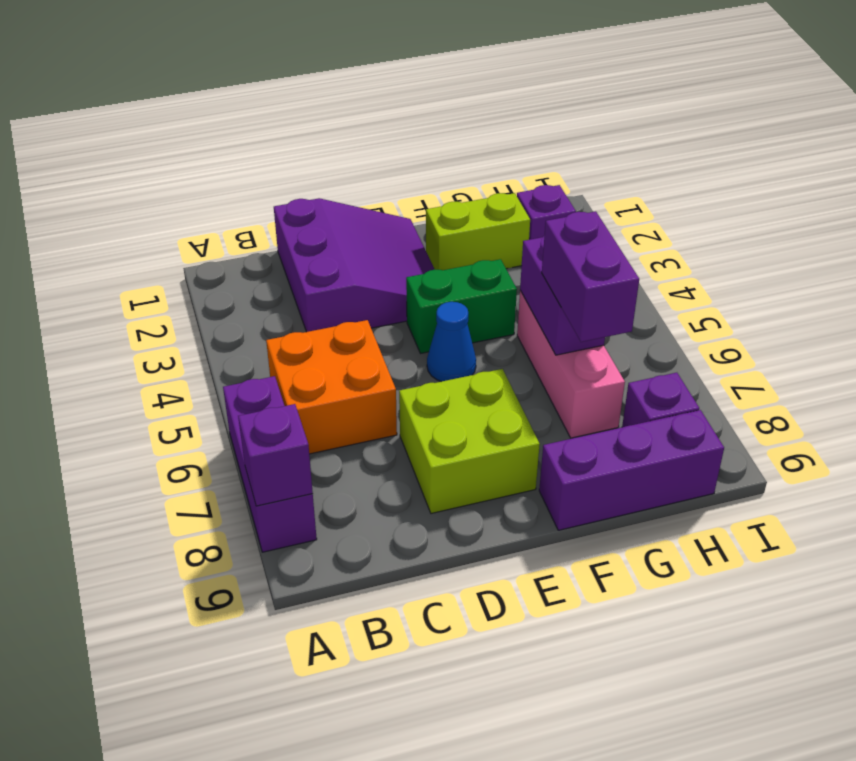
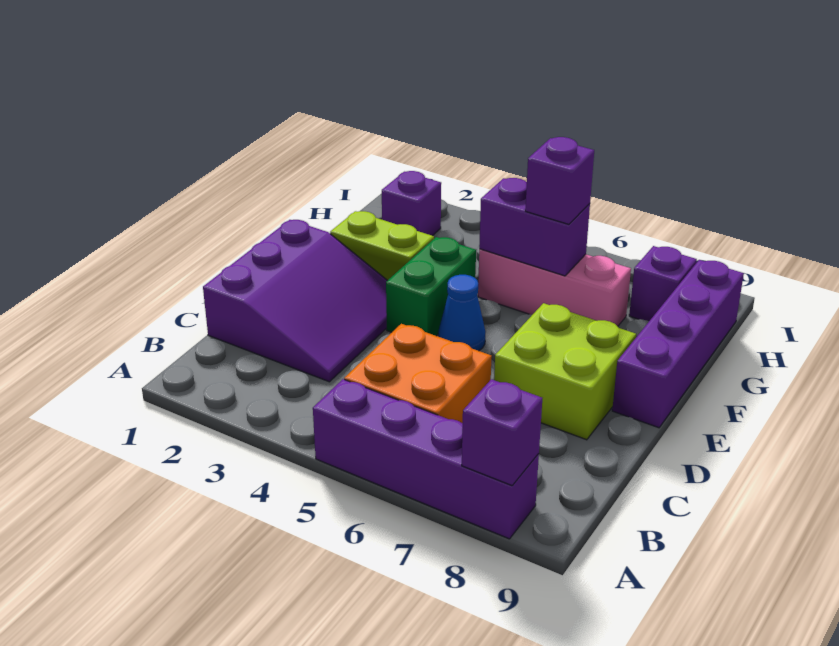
purple 1x3 brick [223,376,317,552] -> purple 1x4 brick [313,379,539,539]
purple 3x3 slope [274,198,435,332] -> purple 3x3 slope turned to [203,220,388,382]
lime 1x2 brick [426,193,530,270] -> lime 1x2 brick turned to [330,211,434,280]
purple 1x3 brick [539,410,724,530] -> purple 1x4 brick [612,260,744,428]
purple 1x2 brick [542,211,639,342] -> purple 1x1 brick [525,137,594,224]

